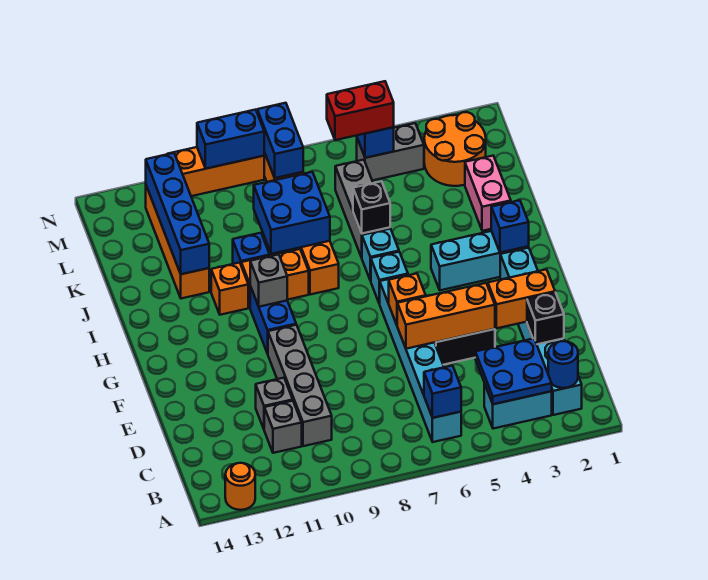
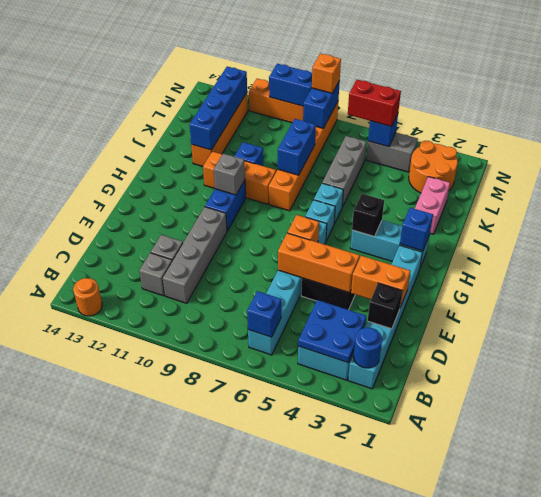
black 1x1 brick [353,181,390,234] -> black 1x1 brick moved to [352,194,384,236]
blue 2x2 brick [254,172,330,254] -> blue 1x2 brick [278,119,316,175]
none -> orange 1x1 brick [312,53,341,93]

